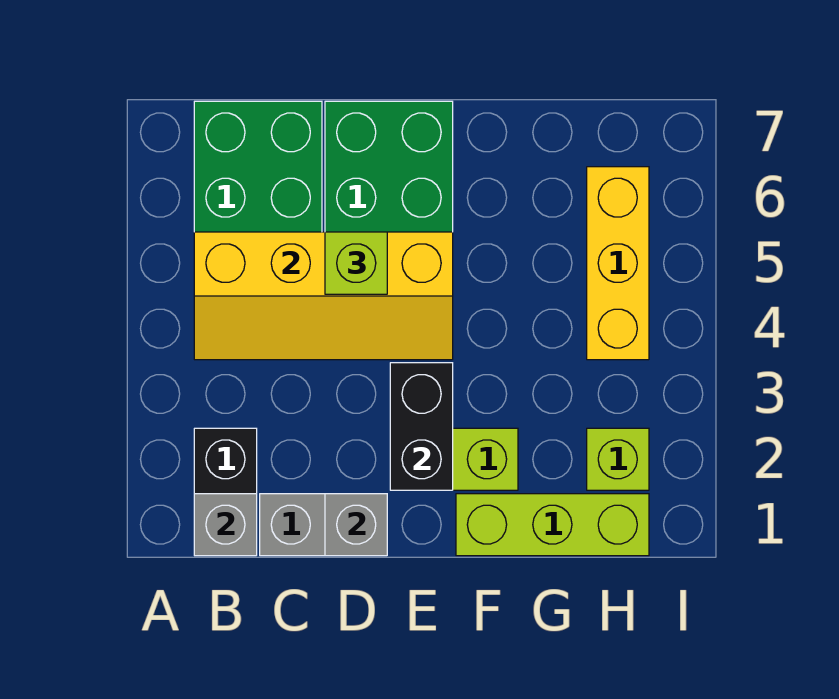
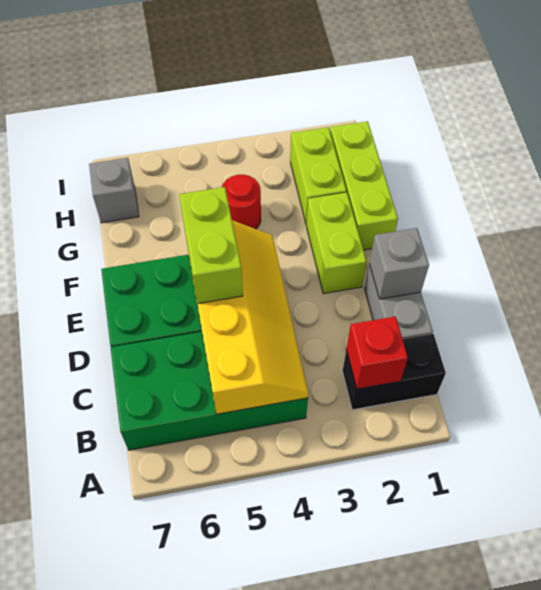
grey 1x1 brick [194,494,257,556] -> grey 1x1 brick moved to [89,158,139,223]
none -> red 1x1 brick [346,316,408,389]
lime 1x1 brick [325,232,387,294] -> lime 1x2 brick [179,187,243,304]
black 1x2 brick [390,363,453,490] -> none
none -> red 1x1 round brick [222,175,261,229]
lime 1x1 brick [587,428,649,490] -> lime 1x2 brick [290,127,347,223]
yellow 1x3 brick [587,167,649,360] -> none

